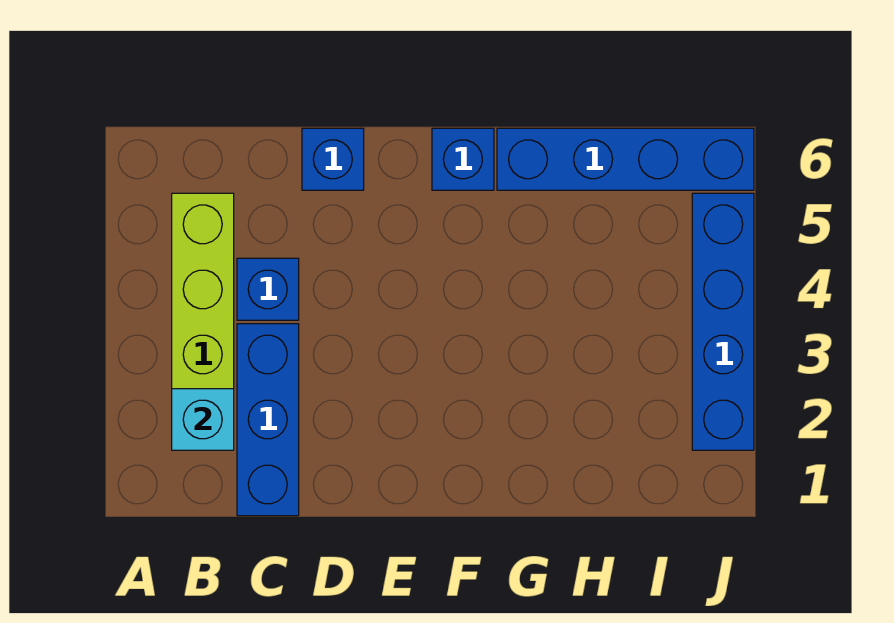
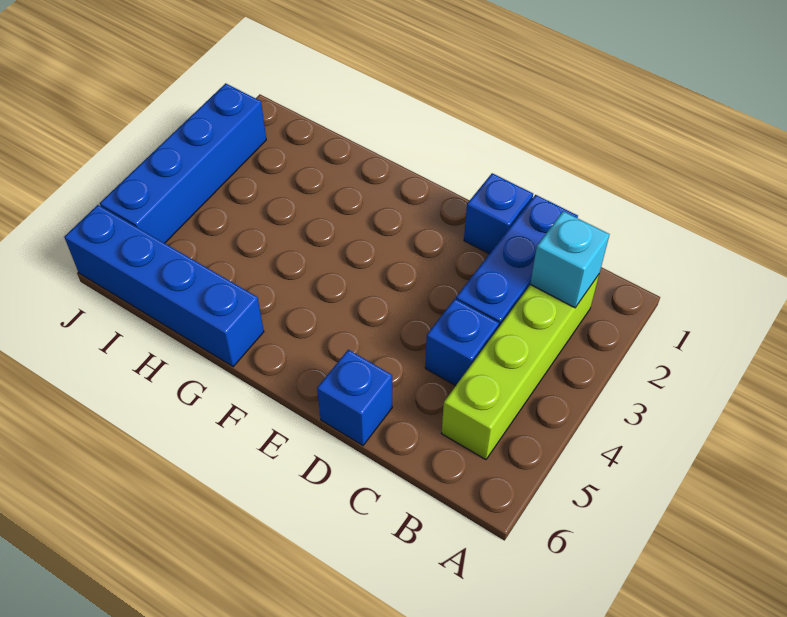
blue 1x1 brick [432,128,494,190] -> blue 1x1 brick moved to [464,173,533,254]

